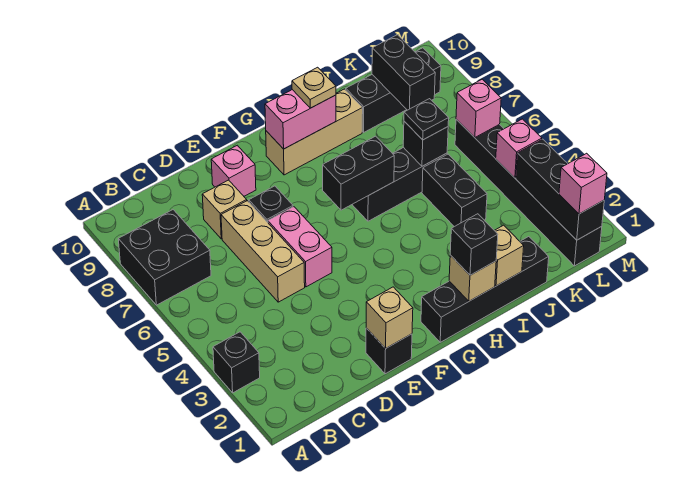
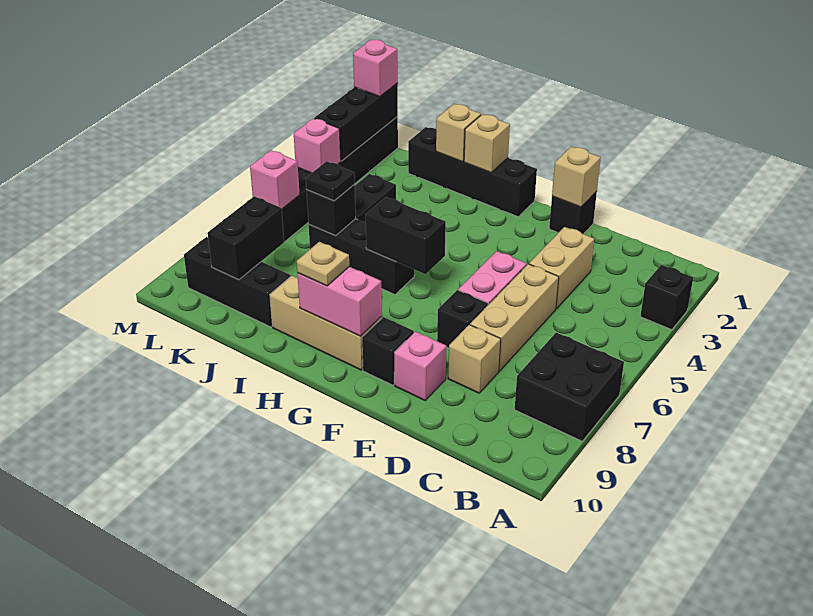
none -> tan 1x2 brick [529,227,594,309]
black 1x1 brick [450,214,498,275] -> black 1x1 brick moved to [362,317,414,385]

